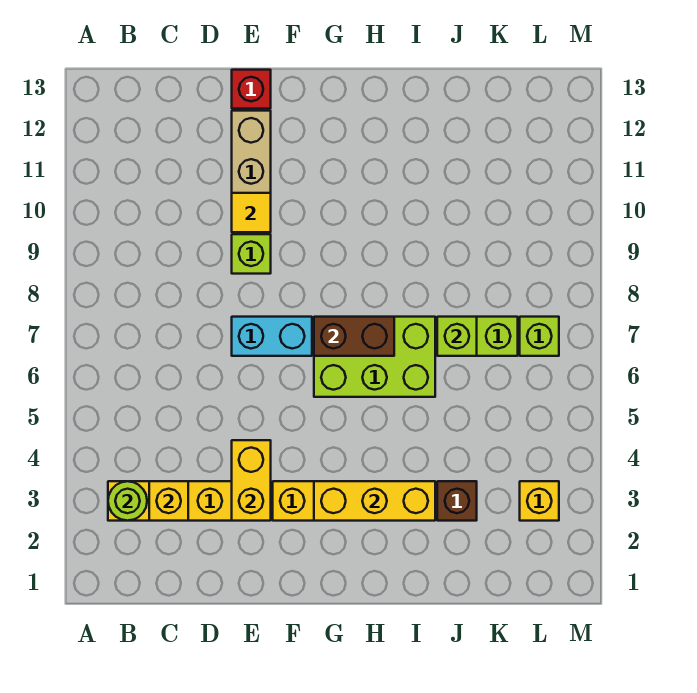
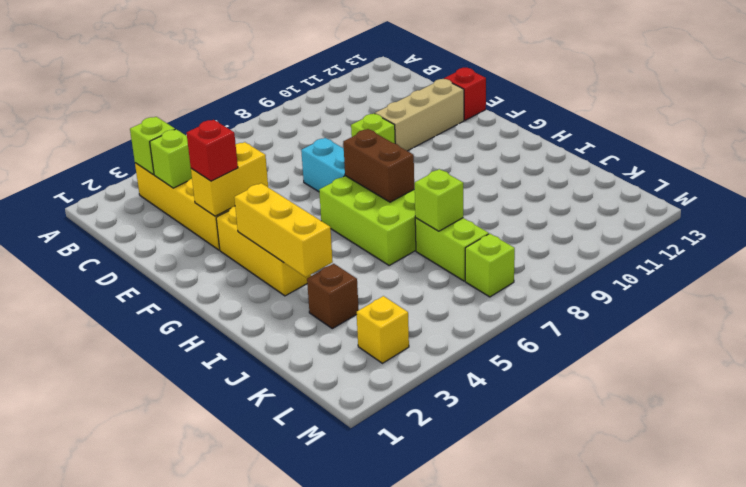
lime 1x1 round brick [108,481,147,521] -> lime 1x1 brick [130,117,175,175]
yellow 1x1 brick [149,481,188,521] -> lime 1x1 brick [150,129,192,188]
none -> red 1x1 brick [187,120,238,181]
yellow 1x1 tile [232,193,271,232] -> none

